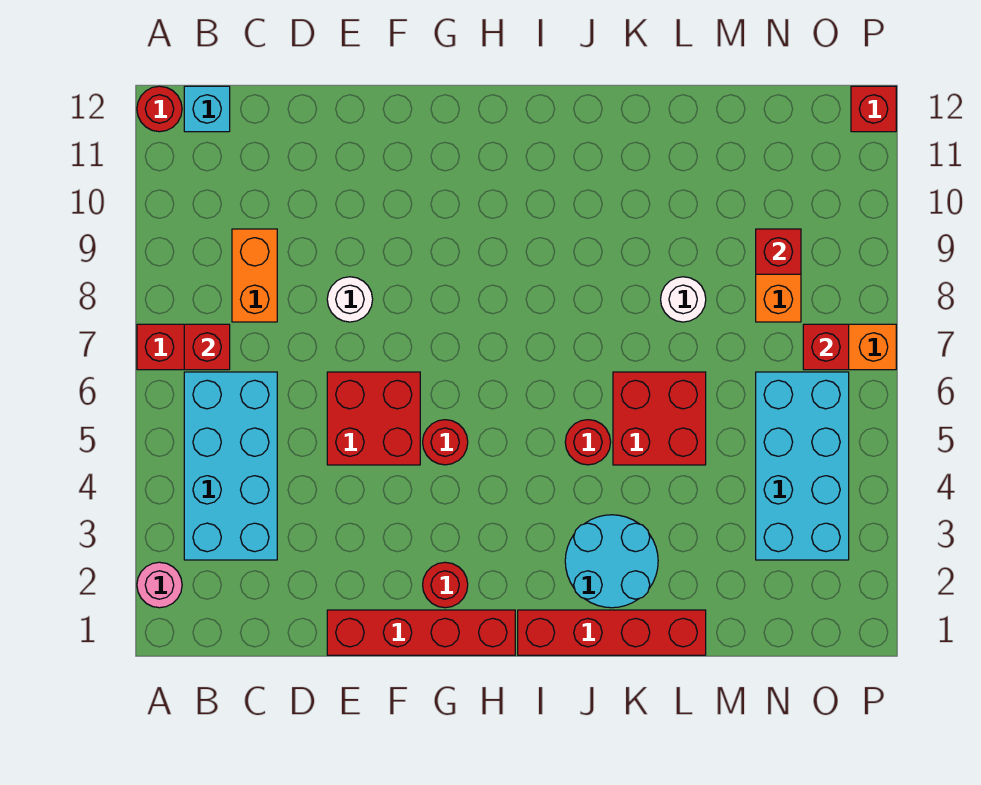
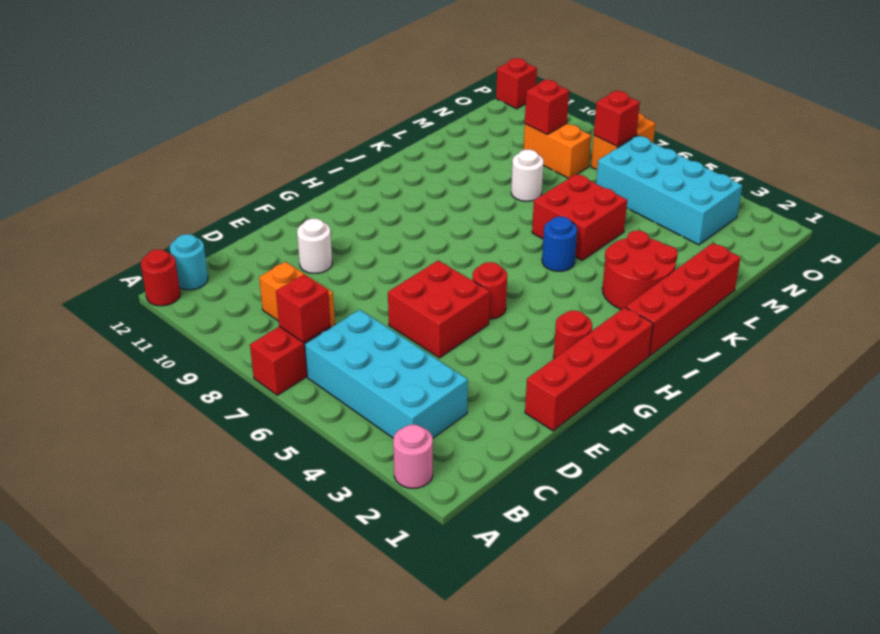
cyan 1x1 brick [184,86,230,132] -> cyan 1x1 round brick [170,234,208,290]
white 1x1 round brick [327,277,373,322] -> white 1x1 round brick moved to [297,219,332,273]
cyan 2x2 round brick [565,515,658,608] -> red 2x2 round brick [602,231,678,309]
red 1x1 round brick [565,420,611,465] -> blue 1x1 round brick [542,217,577,271]

